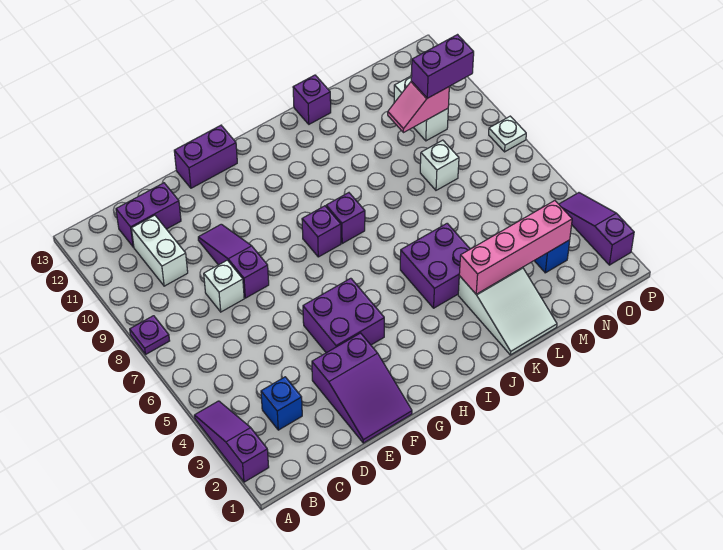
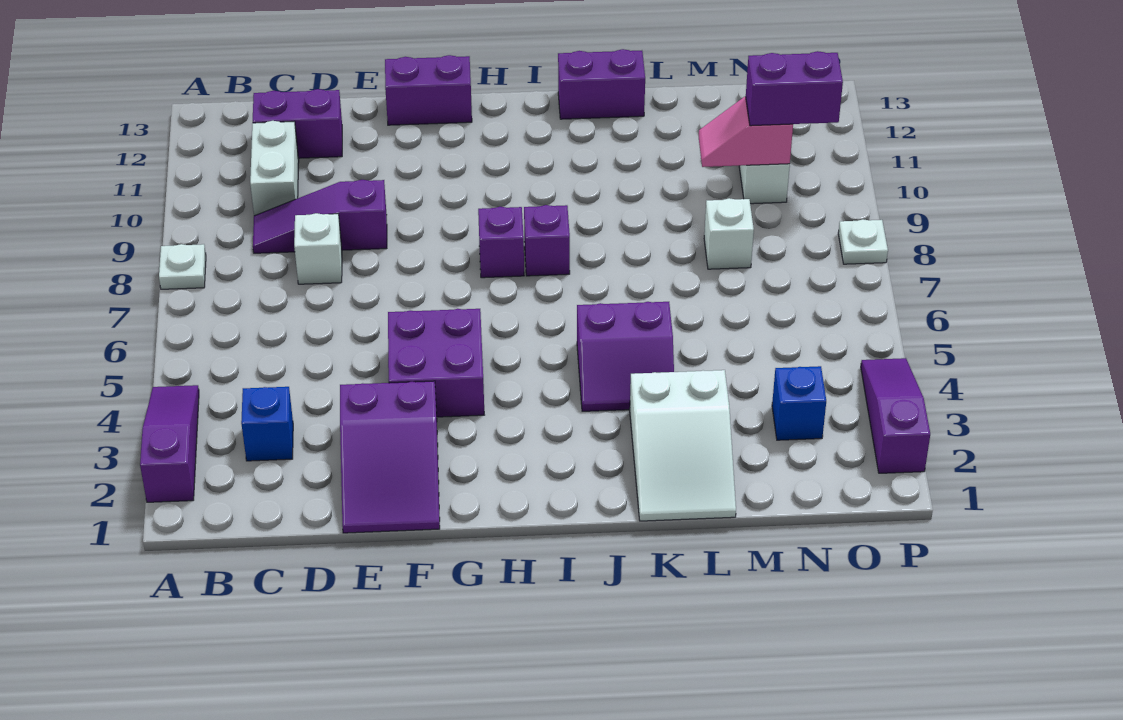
purple 1x1 plate [130,316,170,354] -> white 1x1 plate [159,244,206,289]
purple 1x3 slope [198,224,269,298] -> purple 1x3 slope turned to [253,180,387,253]
purple 2x2 brick [400,223,470,308] -> purple 2x2 slope [577,302,674,411]
pink 1x4 brick [459,201,572,294] -> none
purple 1x1 brick [293,75,331,124] -> purple 1x2 brick [558,49,645,119]

